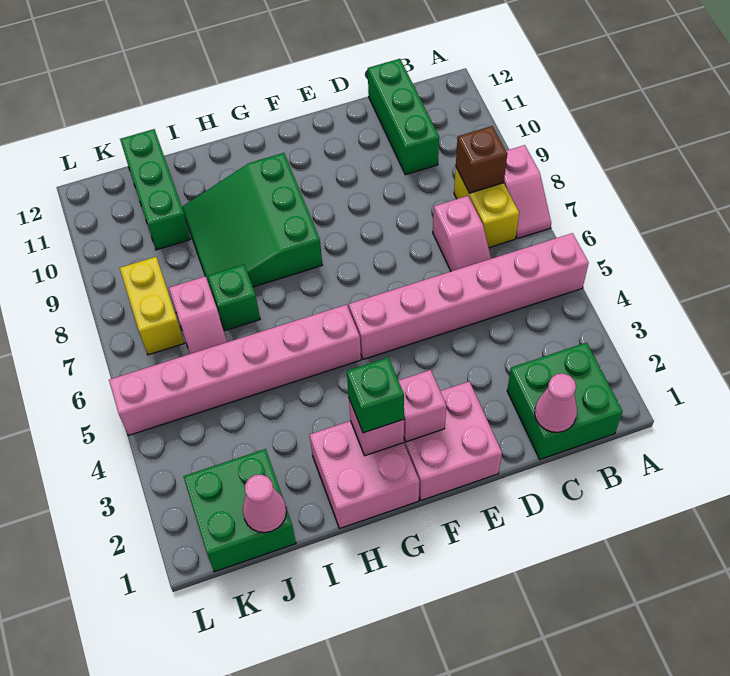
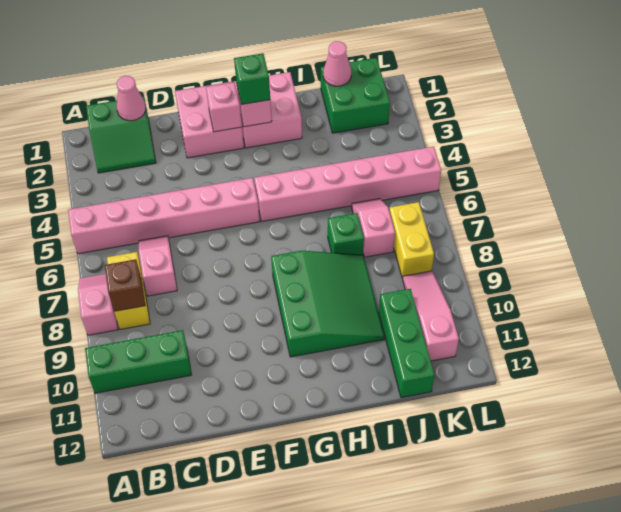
green 2x2 brick [507,343,623,459] -> green 2x2 slope [86,96,156,173]
green 1x3 brick [368,59,439,175] -> green 1x3 brick turned to [85,330,191,393]
none -> pink 1x3 slope [403,271,459,361]

